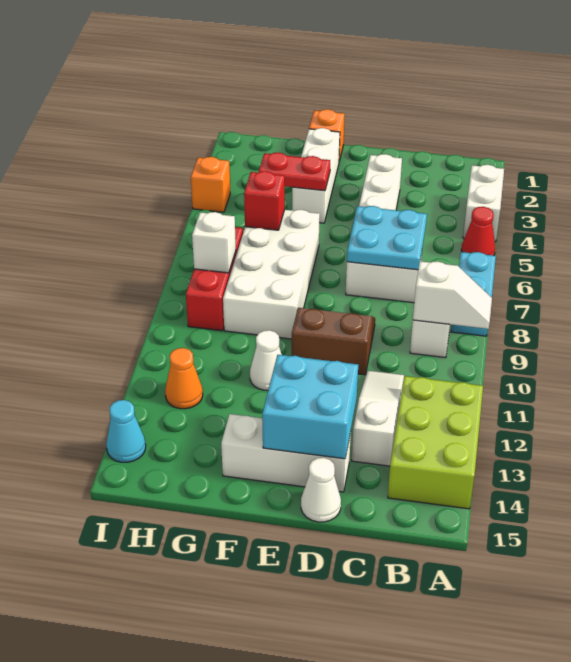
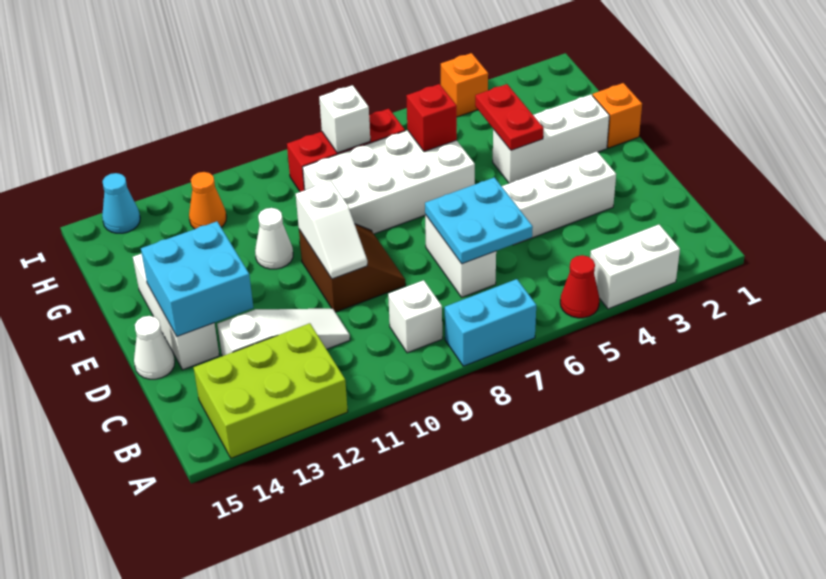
white 1x2 slope [413,261,492,329] -> white 1x2 slope moved to [296,181,367,279]

